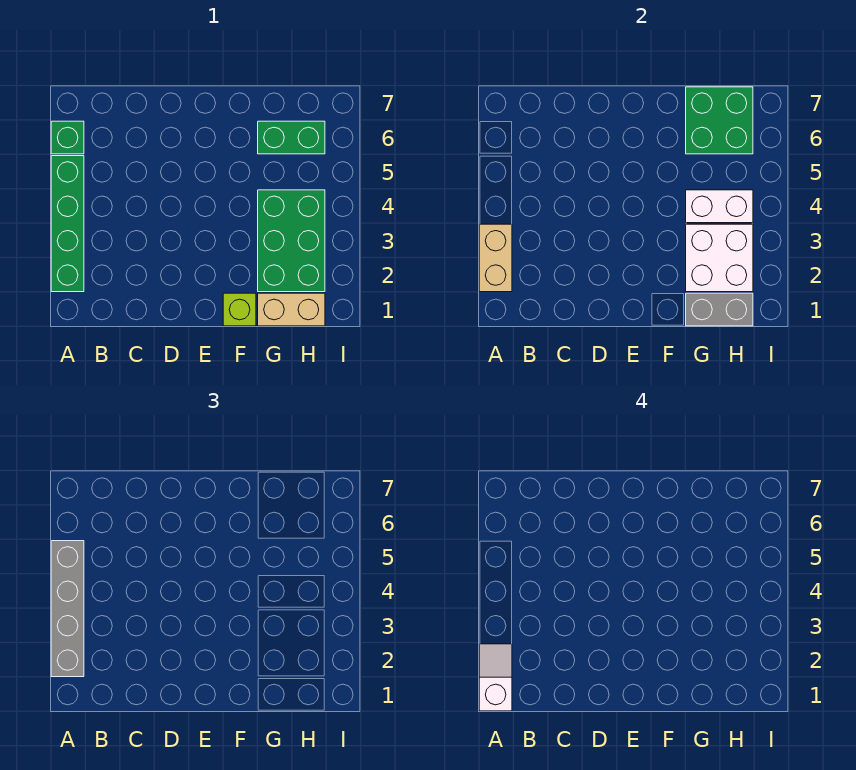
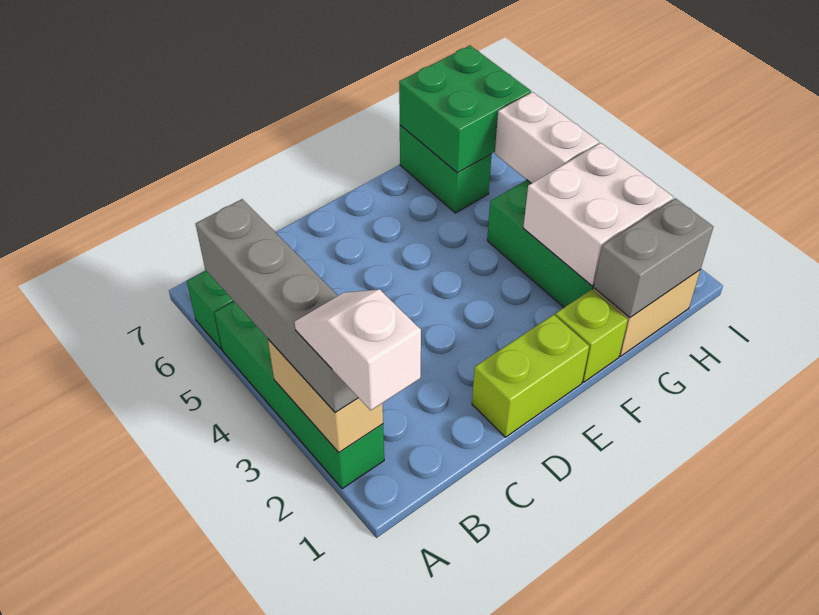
none -> lime 1x2 brick [472,315,589,437]
white 1x2 brick [686,190,753,223] -> white 1x2 brick turned to [495,92,599,183]
green 1x2 brick [258,121,325,154] -> green 1x2 brick turned to [400,125,492,213]

